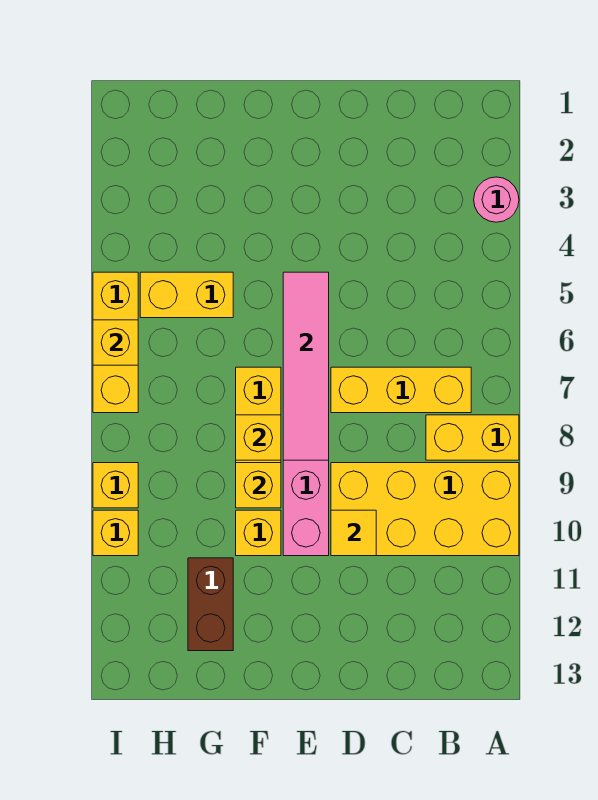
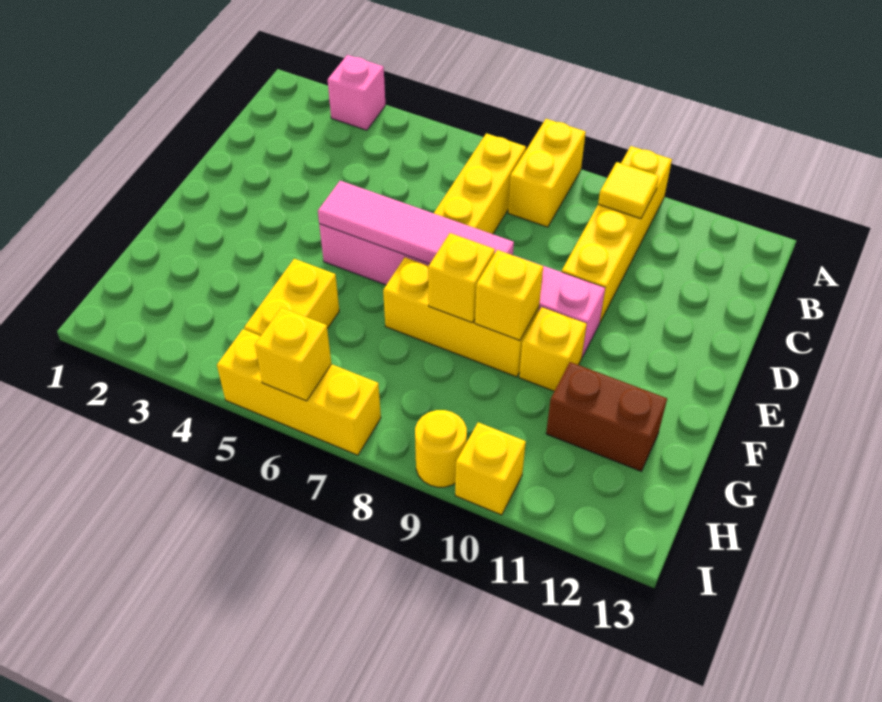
pink 1x1 round brick [474,177,519,222] -> pink 1x1 brick [328,55,385,130]
yellow 2x4 brick [331,463,519,556] -> yellow 1x4 brick [562,146,672,322]
yellow 1x1 tile [331,510,376,556] -> yellow 1x1 tile moved to [598,162,659,219]
yellow 1x1 brick [93,463,138,508] -> yellow 1x1 round brick [415,410,467,487]

